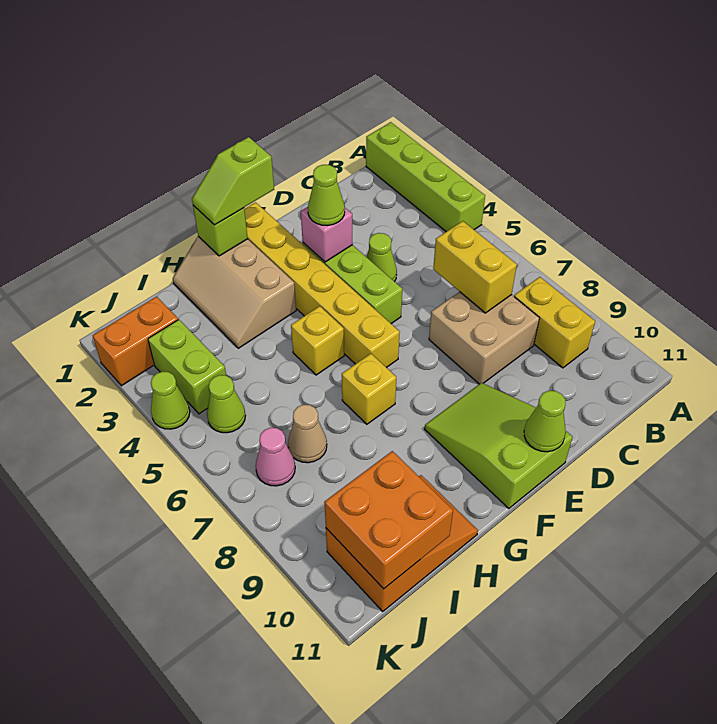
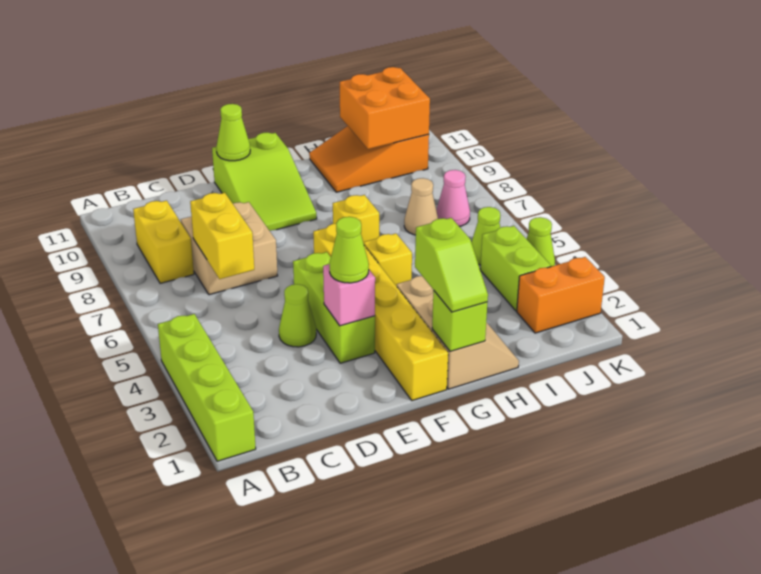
lime 1x2 slope [192,137,274,225] -> lime 1x2 slope turned to [415,218,488,312]

